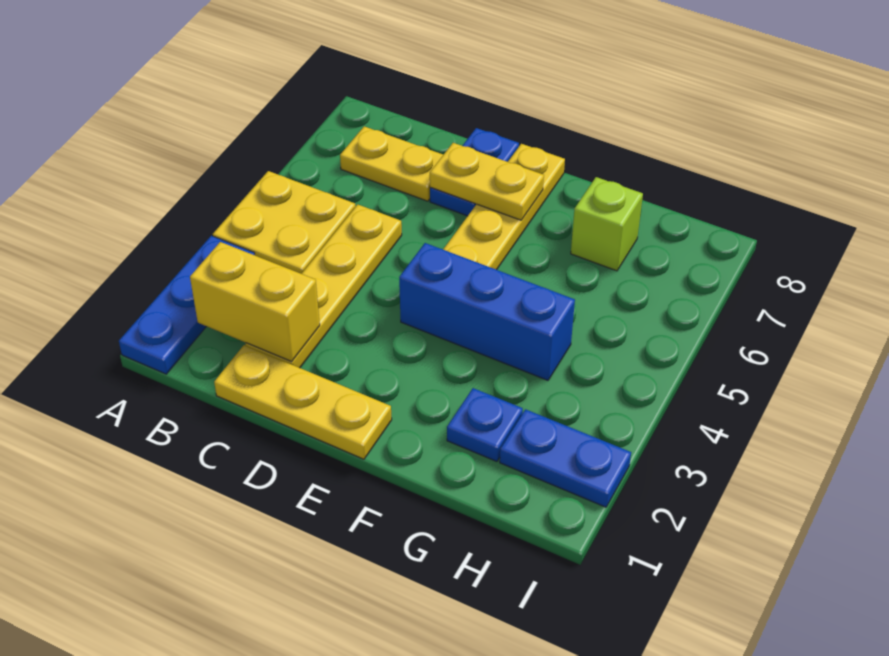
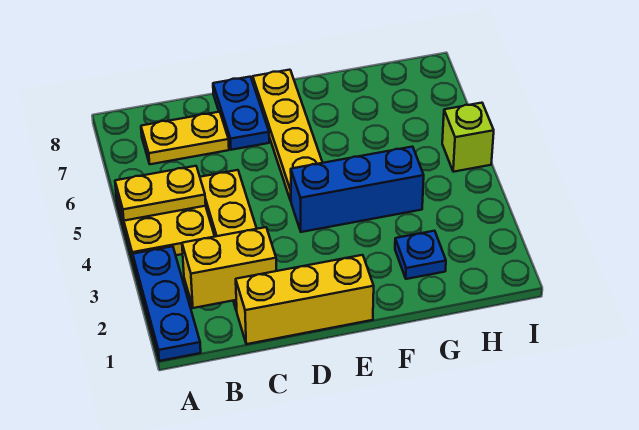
yellow 1x3 plate [214,345,392,459] -> yellow 1x3 brick [236,255,374,344]
yellow 1x2 plate [430,143,544,220] -> yellow 1x2 plate moved to [115,166,206,221]
lime 1x1 brick [571,177,643,271] -> lime 1x1 brick moved to [442,103,494,172]
blue 1x2 plate [500,409,631,507] -> none

